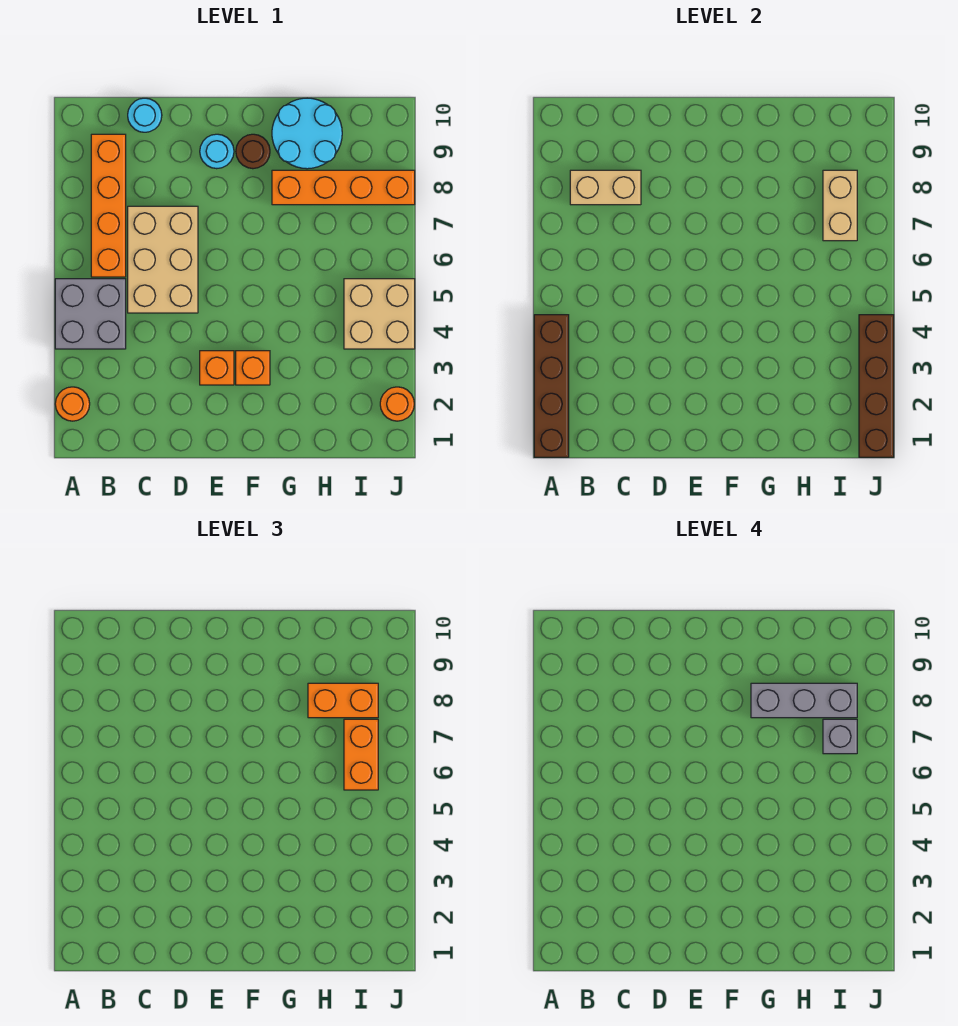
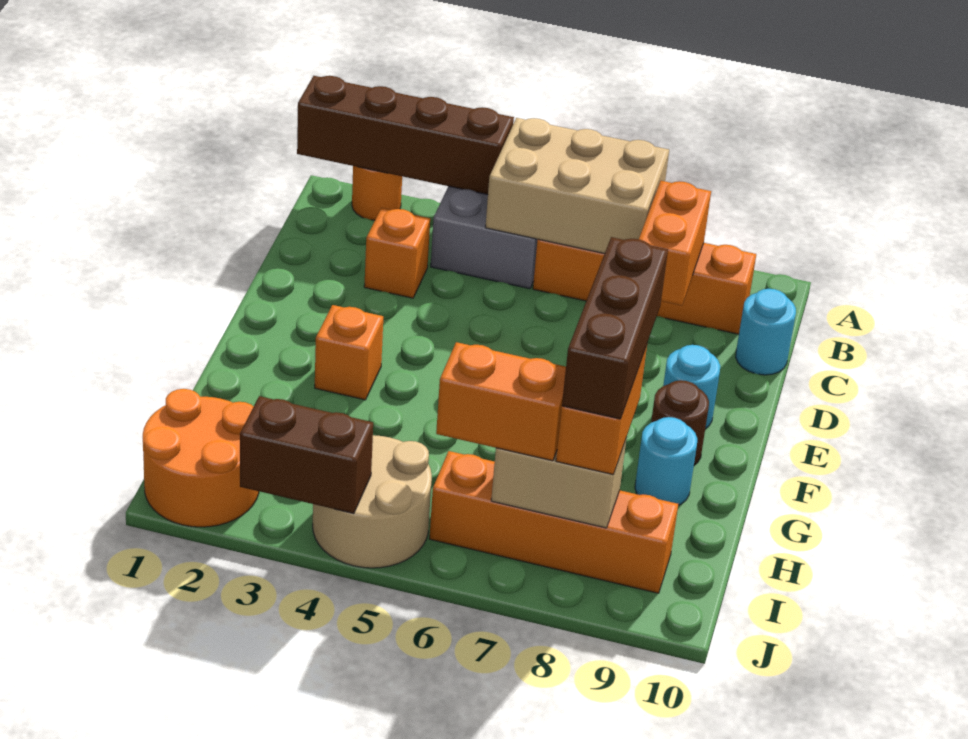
tan 1x2 brick [570,170,641,205] -> orange 1x2 brick [639,181,711,306]
tan 2x3 brick [128,206,198,313] -> tan 2x3 brick moved to [485,118,669,254]
orange 1x1 brick [200,351,234,385] -> orange 1x1 brick moved to [364,208,430,298]
orange 1x4 brick [272,170,415,205] -> orange 1x4 brick turned to [429,451,678,593]
grey 1x3 brick [751,683,857,718] -> brown 1x3 brick [562,237,668,419]
cyan 2x2 round brick [272,98,342,169] -> cyan 1x1 round brick [635,417,697,505]
tan 2x2 brick [344,279,415,349] -> tan 2x2 round brick [313,435,432,568]
grey 1x1 brick [823,719,857,754] -> none
brown 1x4 brick [859,315,894,457] -> brown 1x2 brick [240,396,373,514]
orange 1x1 round brick [380,387,414,421] -> orange 2x2 round brick [143,389,259,527]

